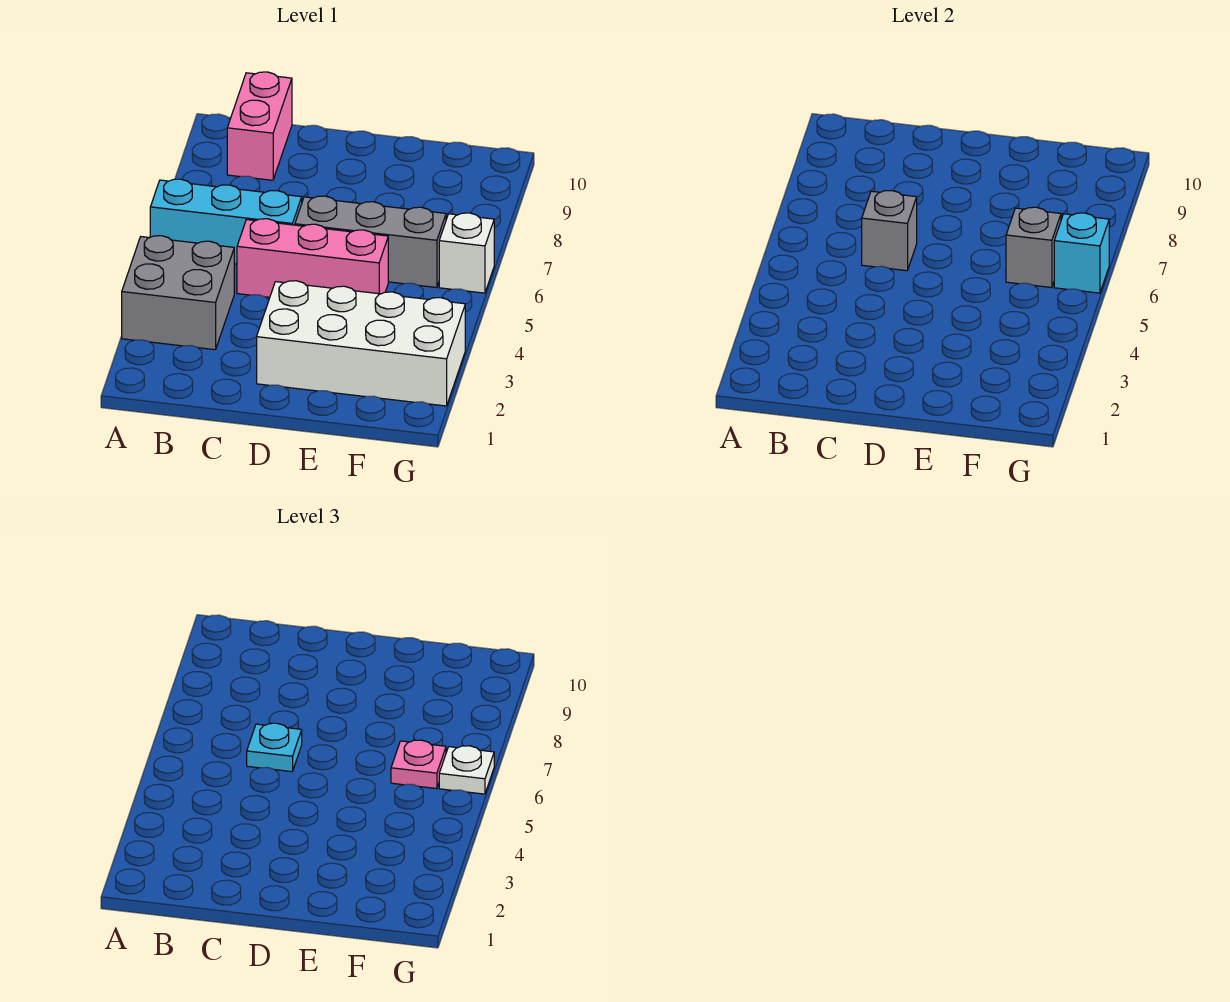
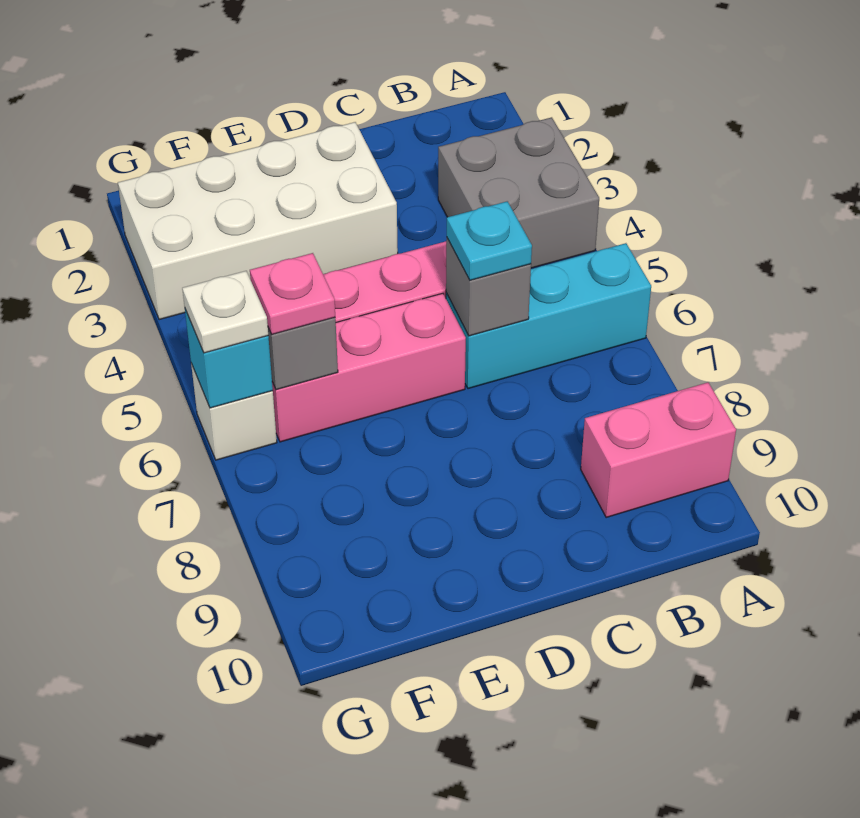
pink 1x2 brick [227,72,292,180] -> pink 1x2 brick turned to [581,382,736,518]
grey 1x3 brick [295,196,446,288] -> pink 1x3 brick [272,293,466,442]

